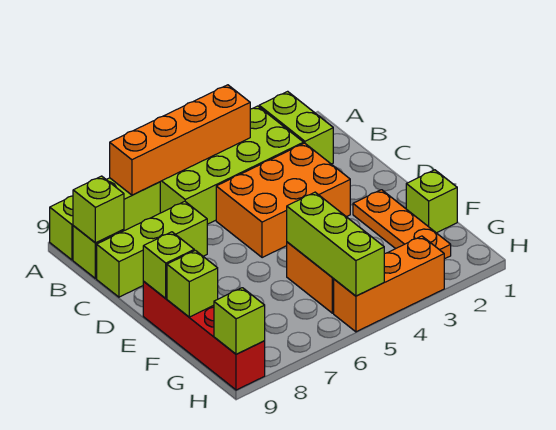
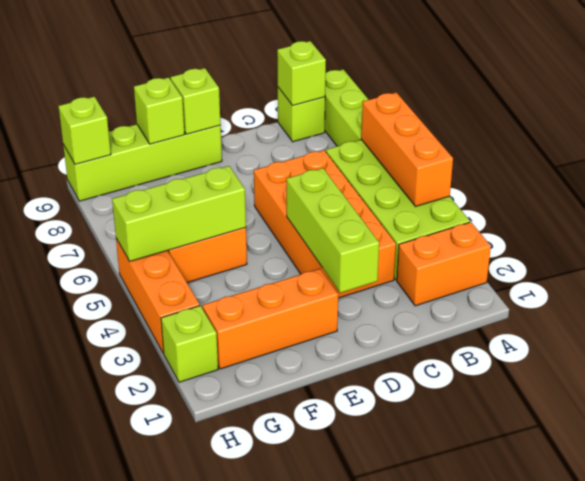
lime 1x2 brick [259,91,333,164] -> orange 1x2 brick [397,222,491,306]
orange 1x4 brick [110,85,250,195] -> orange 1x3 brick [361,92,453,207]
orange 2x3 brick [216,143,350,258] -> orange 2x4 brick [254,150,396,298]
lime 1x3 brick [97,201,207,297] -> lime 1x3 brick moved to [287,168,379,293]
orange 1x3 plate [353,190,451,259] -> orange 1x3 brick [202,269,338,369]
red 1x4 brick [143,282,265,390] -> lime 1x4 brick [63,124,222,201]
lime 1x1 brick [406,170,457,233] -> lime 1x1 brick moved to [161,306,218,382]

